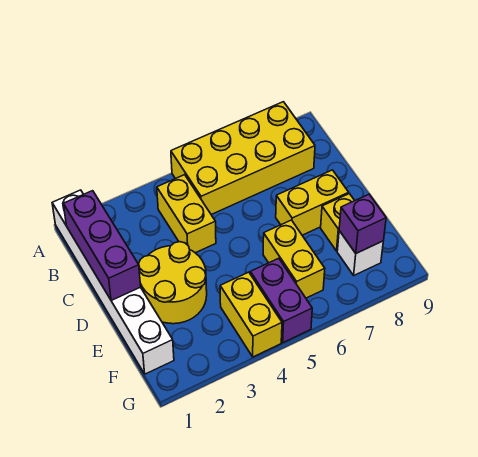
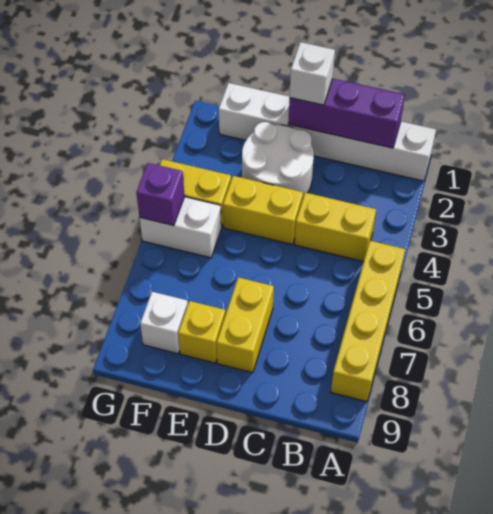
yellow 2x4 brick [171,102,315,215] -> yellow 1x4 brick [331,241,405,402]
none -> white 1x1 brick [290,42,335,105]
yellow 2x2 round brick [139,242,207,324] -> white 2x2 round brick [242,122,314,197]
yellow 1x2 brick [263,220,325,298] -> yellow 1x2 brick moved to [223,176,303,245]
purple 1x2 brick [250,258,312,343] -> white 1x2 brick [139,197,221,258]
purple 1x1 brick [339,194,386,253] -> purple 1x1 brick moved to [136,163,185,226]

